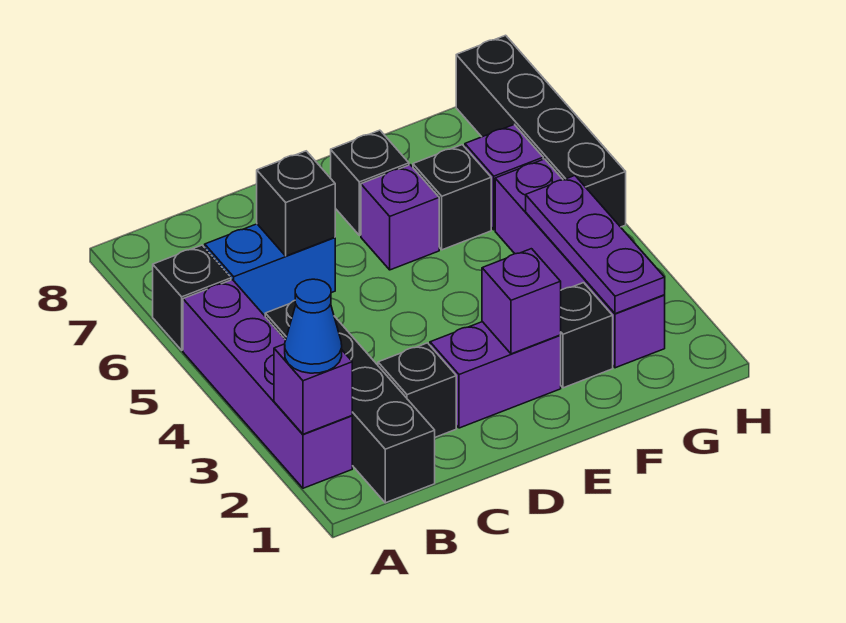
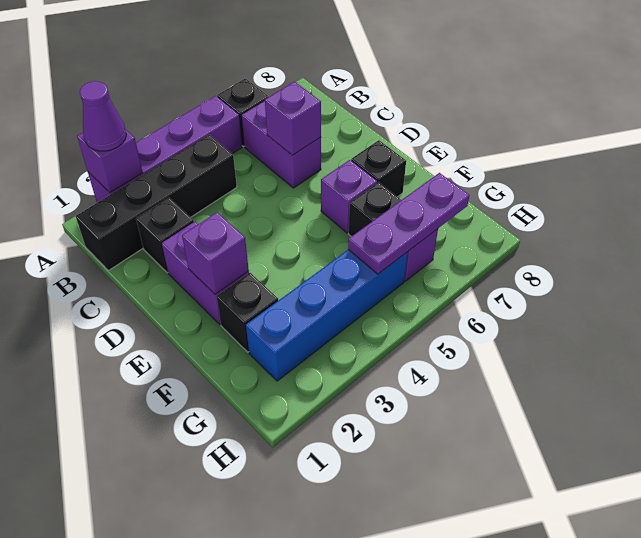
blue 1x1 cone [285,279,342,373] -> purple 1x1 cone [80,81,126,151]
blue 1x2 brick [205,224,335,316] -> purple 1x2 brick [242,101,321,188]
black 1x1 brick [257,151,335,256] -> purple 1x1 brick [265,82,321,155]
purple 1x4 brick [495,159,665,368] -> blue 1x4 brick [246,250,408,381]
purple 1x3 plate [526,176,665,314] -> purple 1x3 plate moved to [348,173,470,274]
black 1x4 brick [456,35,626,227] -> none

